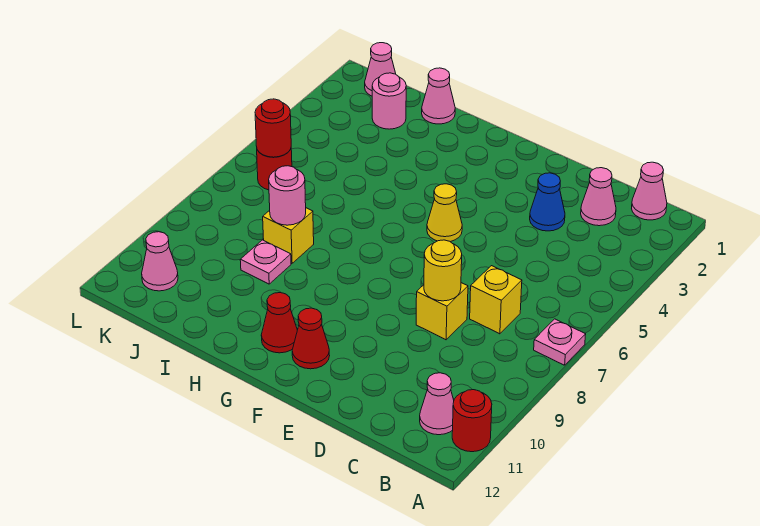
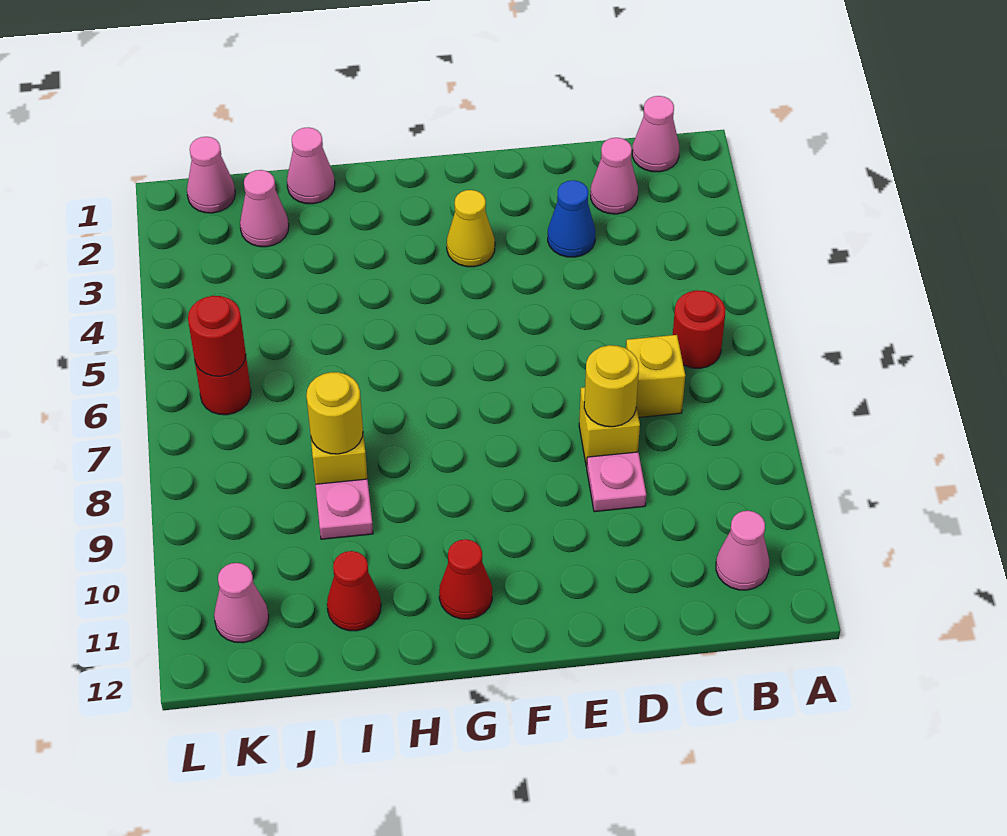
pink 1x1 plate [534,319,586,365] -> pink 1x1 plate moved to [587,452,646,512]
red 1x1 round brick [452,390,492,452] -> red 1x1 round brick moved to [673,290,725,368]
yellow 1x1 cone [427,184,462,242] -> yellow 1x1 cone moved to [447,190,495,267]
red 1x1 cone [292,308,330,369] -> red 1x1 cone moved to [327,551,381,631]
pink 1x1 round brick [269,166,306,225] -> yellow 1x1 round brick [306,372,363,454]
pink 1x1 round brick [372,73,406,129] -> pink 1x1 cone [240,170,289,247]

